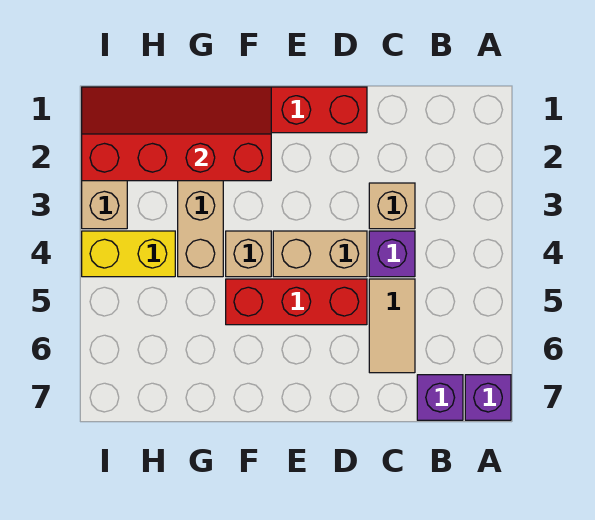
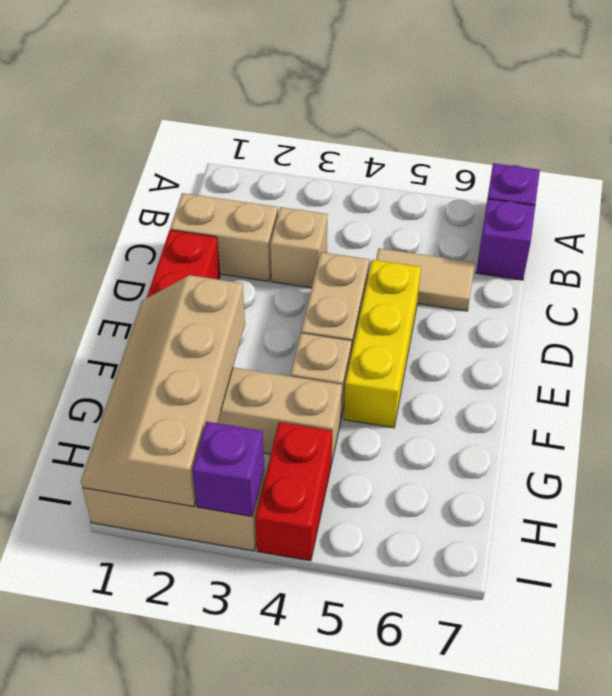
none -> tan 1x2 brick [170,193,278,281]
purple 1x1 brick [369,231,415,277] -> purple 1x1 brick moved to [192,422,264,516]
red 1x3 brick [226,279,367,325] -> yellow 1x3 brick [344,260,421,428]
red 2x4 slope [82,87,271,181] -> tan 2x4 slope [81,275,245,507]
yellow 1x2 brick [82,231,175,277] -> red 1x2 brick [255,422,332,561]

